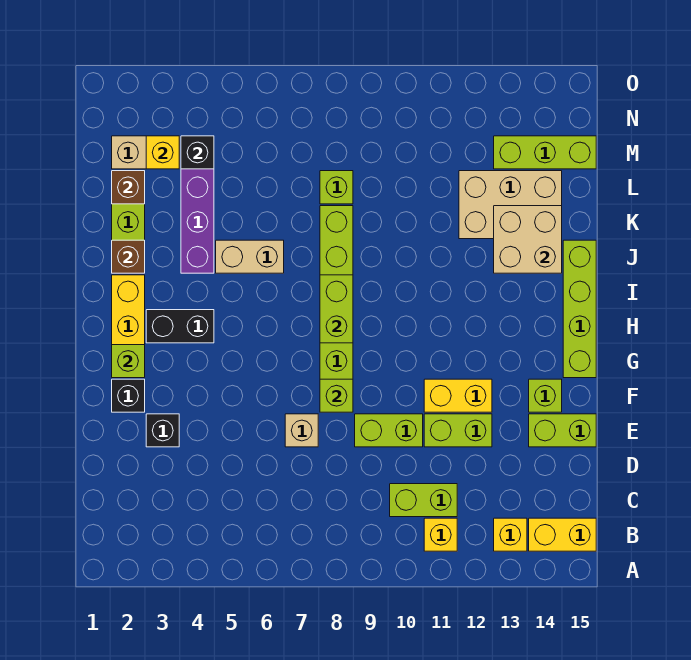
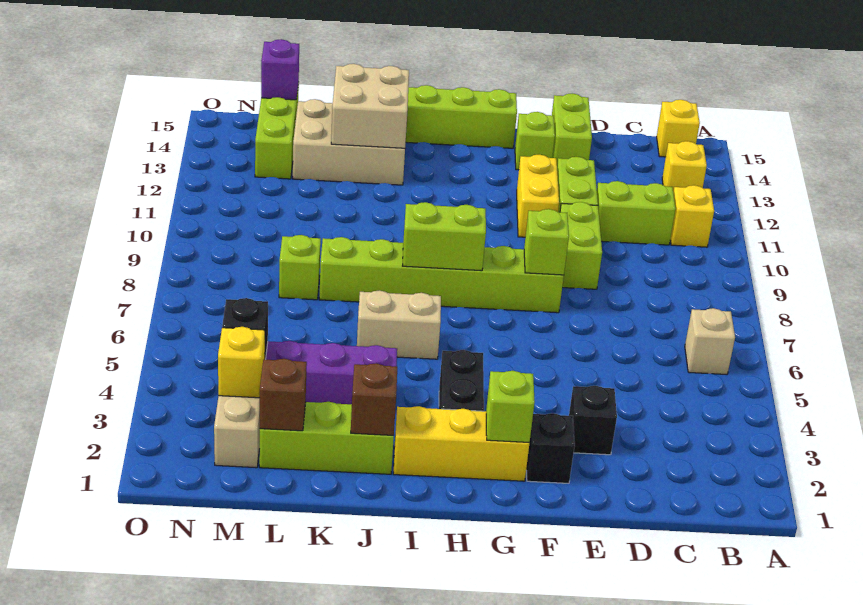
yellow 1x2 brick [529,518,596,551] -> yellow 1x1 brick [657,100,700,157]
lime 1x2 brick [390,484,457,517] -> lime 1x2 brick turned to [597,181,676,245]
tan 1x1 brick [285,414,318,447] -> tan 1x1 brick moved to [685,308,735,374]
tan 1x2 brick [216,240,284,273] -> tan 1x2 brick turned to [357,290,441,359]
tan 2x3 brick [459,171,562,239] -> tan 2x3 brick turned to [293,99,405,185]
none -> purple 1x1 brick [261,39,299,100]

